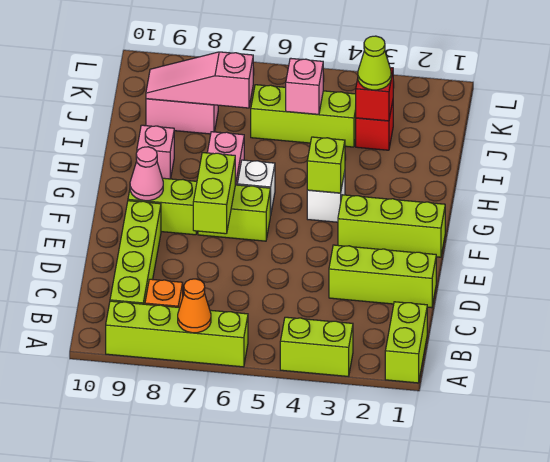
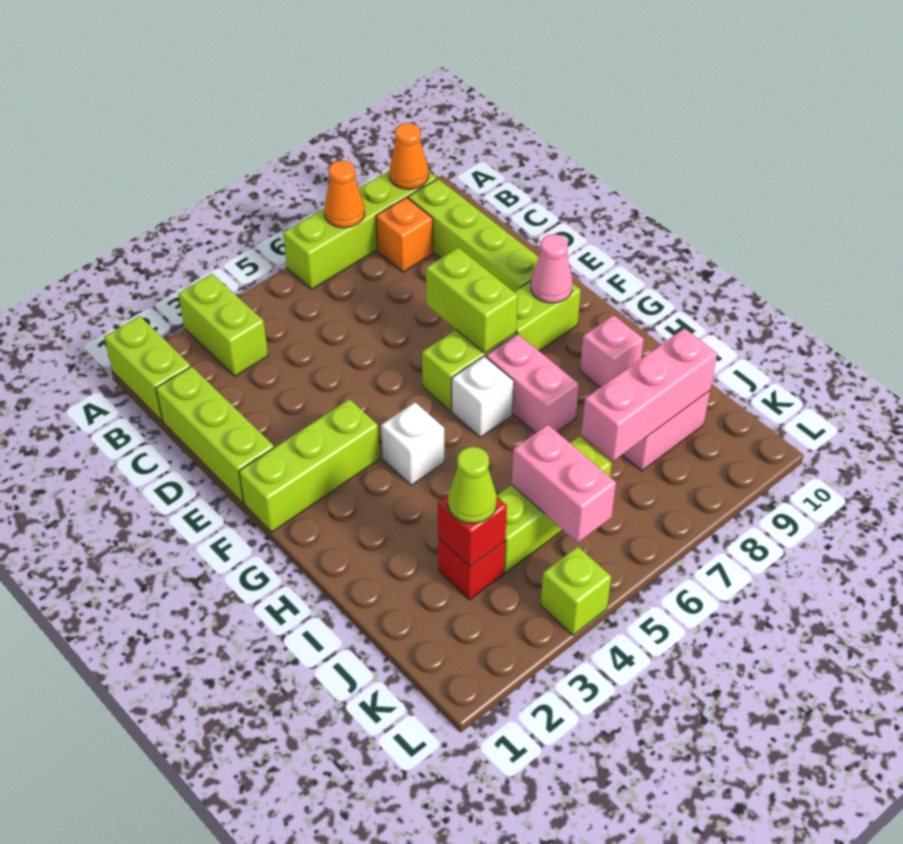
lime 1x2 brick [280,317,353,377] -> lime 1x2 brick turned to [178,274,268,376]
none -> orange 1x1 cone [389,123,429,189]
lime 1x3 brick [329,245,436,308] -> lime 1x3 brick turned to [156,366,274,503]
lime 1x1 brick [307,137,345,193] -> lime 1x1 brick moved to [541,546,611,635]
pink 1x1 brick [286,58,323,114] -> pink 1x2 brick [512,425,616,543]
pink 1x3 slope [146,52,253,108] -> pink 1x3 brick [581,328,717,461]

